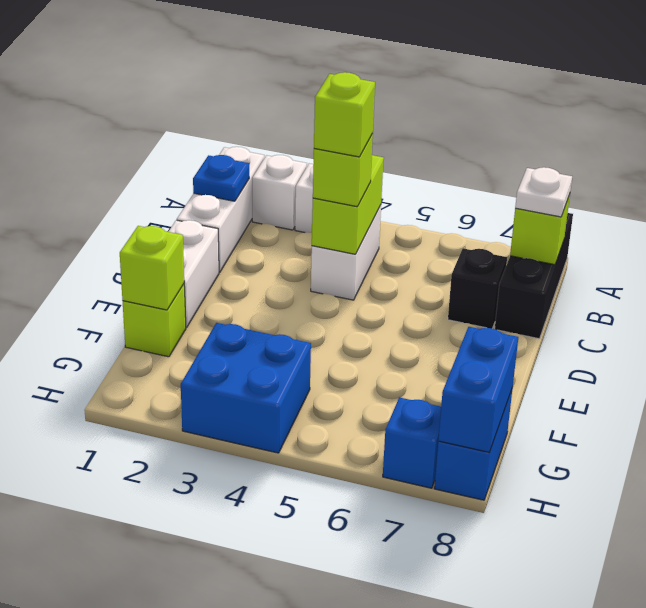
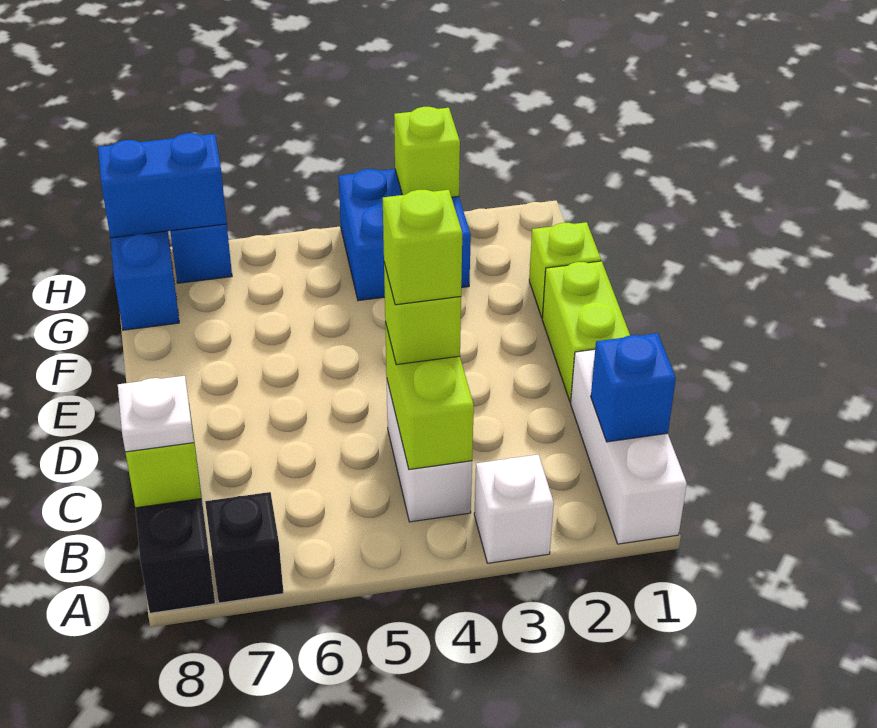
white 1x1 brick [252,155,307,230] -> none
blue 1x1 plate [193,155,249,201] -> blue 1x1 brick [591,333,676,442]
black 1x1 brick [448,248,507,328] -> black 1x1 brick moved to [205,492,284,603]
white 1x2 brick [168,220,219,327] -> lime 1x2 brick [542,261,630,402]
lime 1x1 brick [120,226,184,310] -> lime 1x1 brick moved to [394,107,460,197]
blue 1x2 brick [438,327,518,453] -> blue 1x2 brick turned to [98,133,227,238]

